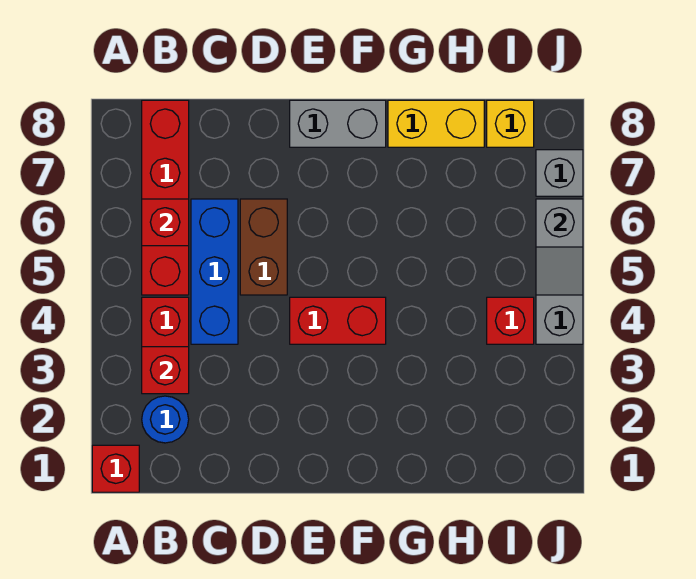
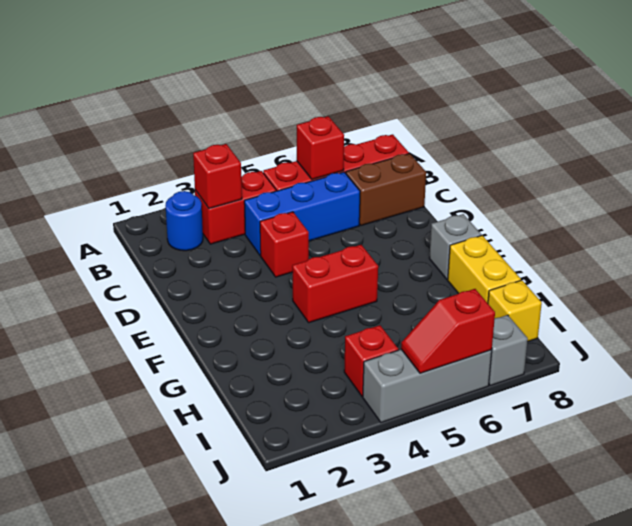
red 1x1 brick [92,445,139,492] -> red 1x1 brick moved to [260,212,309,277]
brown 1x2 brick [240,199,287,295] -> brown 1x2 brick moved to [346,154,426,226]
red 1x2 brick [290,297,386,344] -> red 1x2 brick turned to [292,245,378,323]
grey 1x2 brick [290,100,386,147] -> grey 1x1 brick [429,214,481,279]
grey 1x2 slope [536,199,583,295] -> red 1x2 slope [401,289,495,373]

